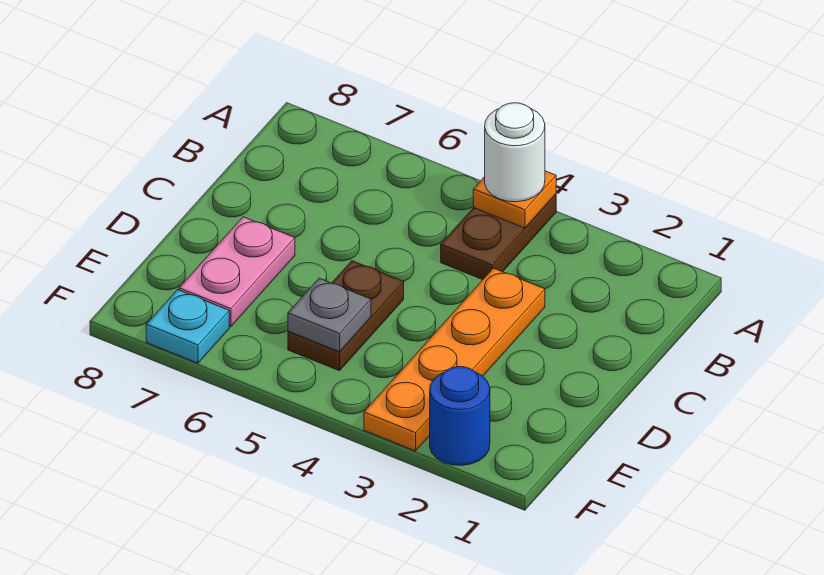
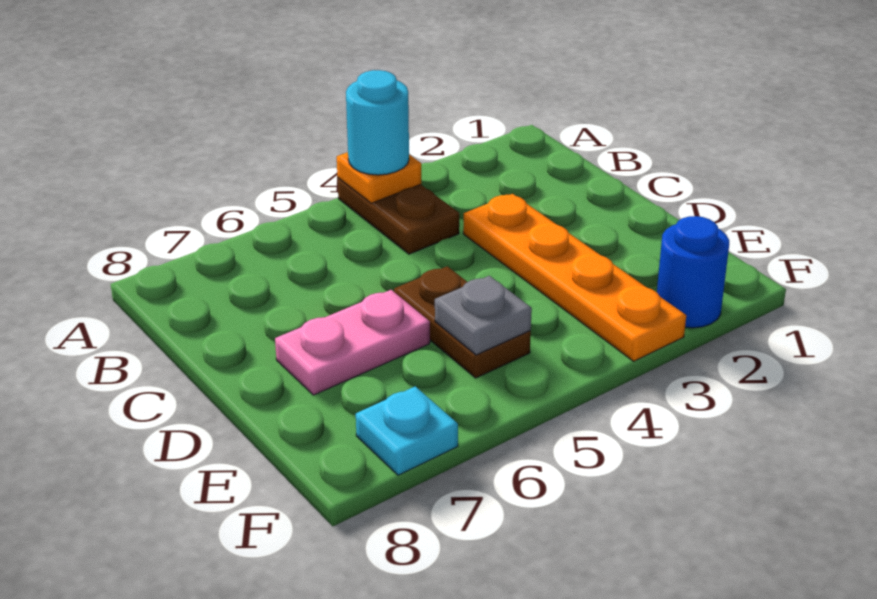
white 1x1 round brick [485,103,545,202] -> cyan 1x1 round brick [346,70,409,175]
pink 1x2 plate [179,217,295,327] -> pink 1x2 plate turned to [275,290,430,395]

